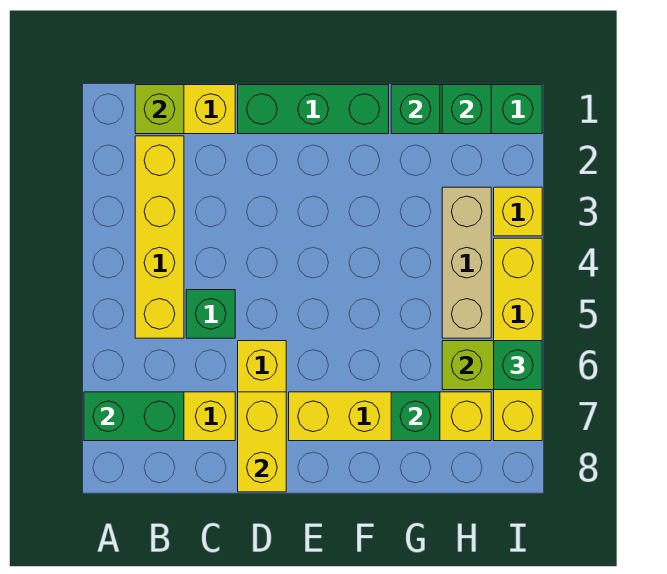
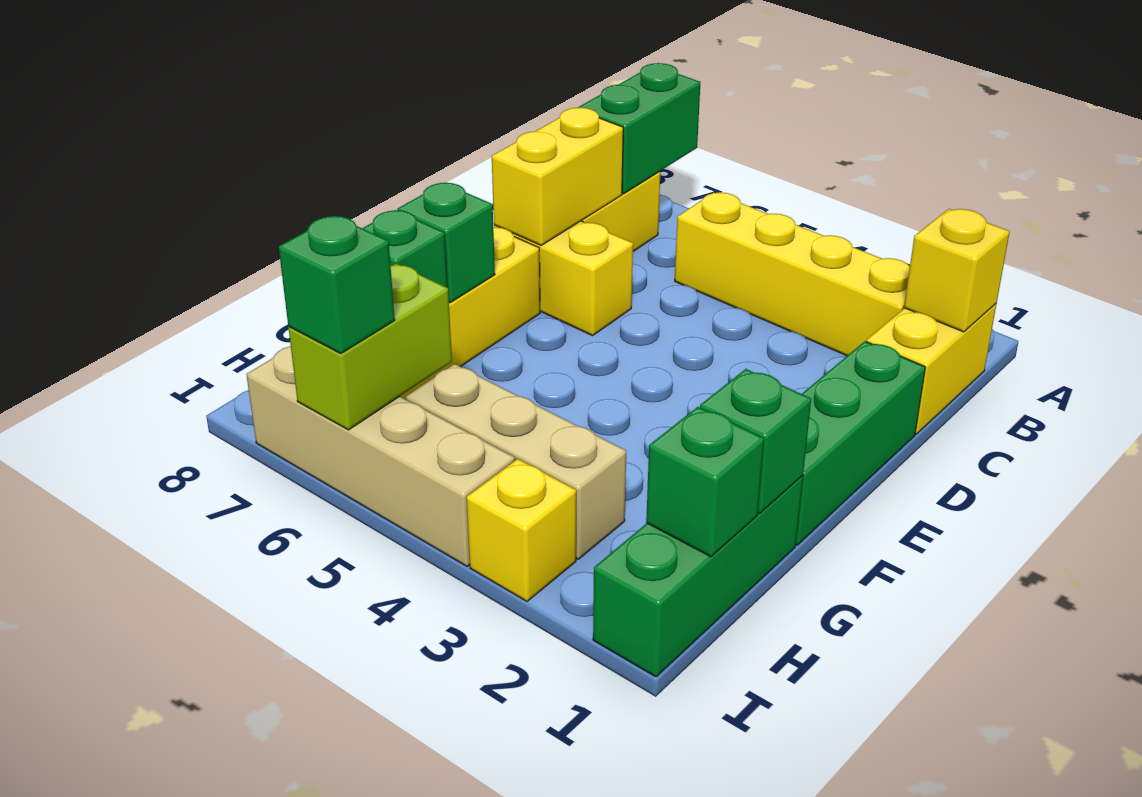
lime 1x1 brick [135,85,184,134] -> yellow 1x1 brick [904,209,1010,332]
green 1x1 brick [186,290,235,338] -> green 1x1 brick moved to [397,183,495,302]
yellow 1x2 brick [238,392,286,492] -> yellow 1x2 brick turned to [492,108,623,245]
yellow 1x4 brick [494,238,542,441] -> tan 1x4 brick [246,346,515,566]

